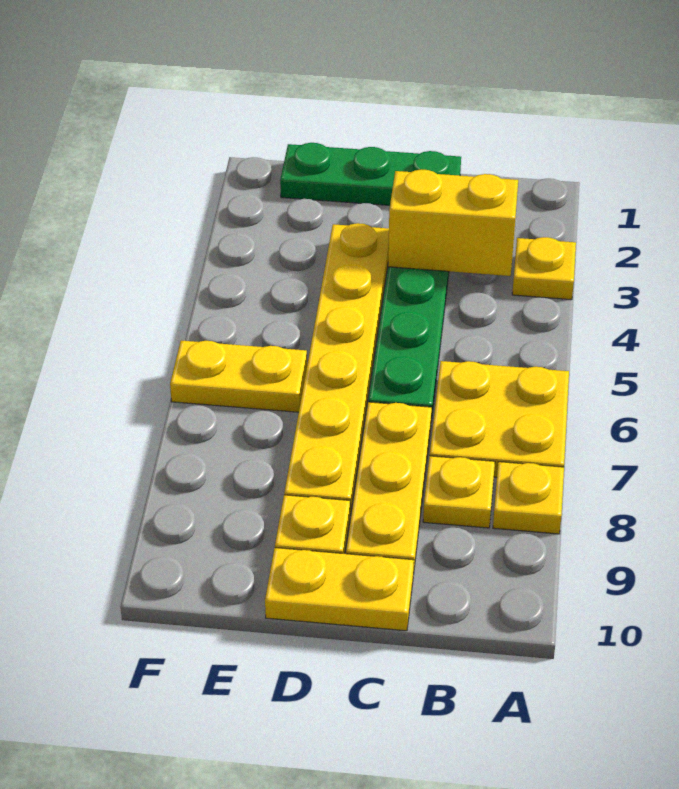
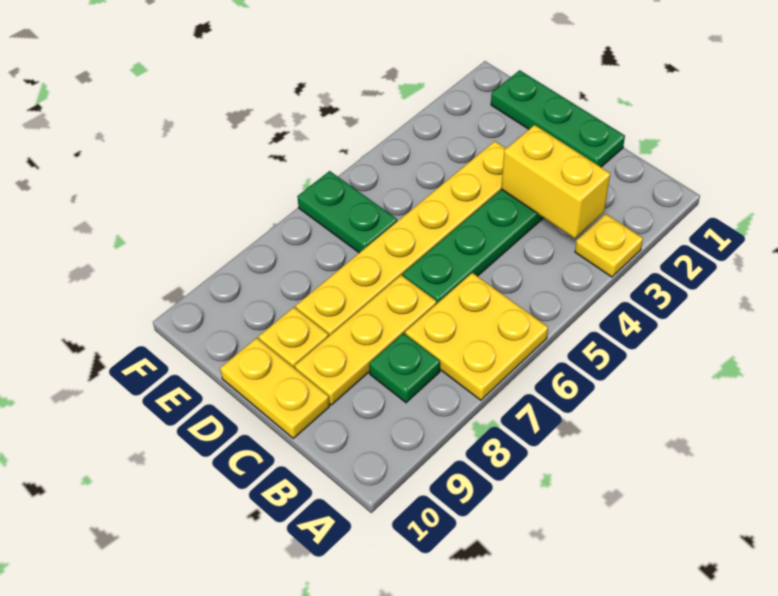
yellow 1x1 plate [493,462,564,534] -> none
yellow 1x1 plate [423,456,495,528] -> green 1x1 plate [369,333,440,403]
yellow 1x2 plate [170,341,307,412] -> green 1x2 plate [297,171,397,253]

